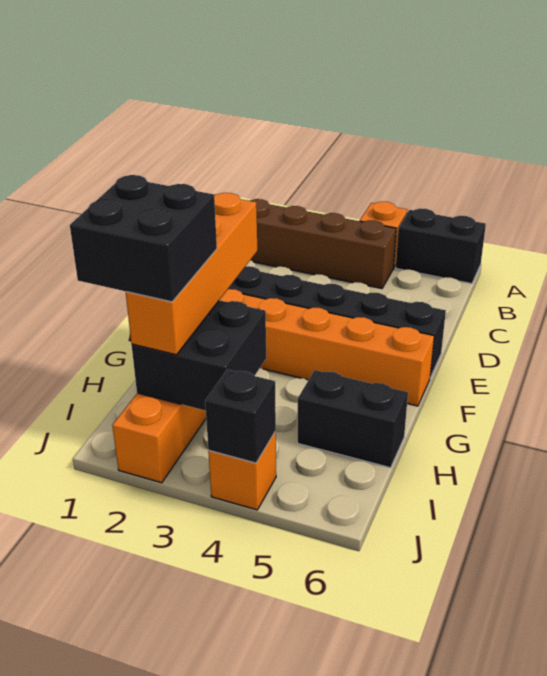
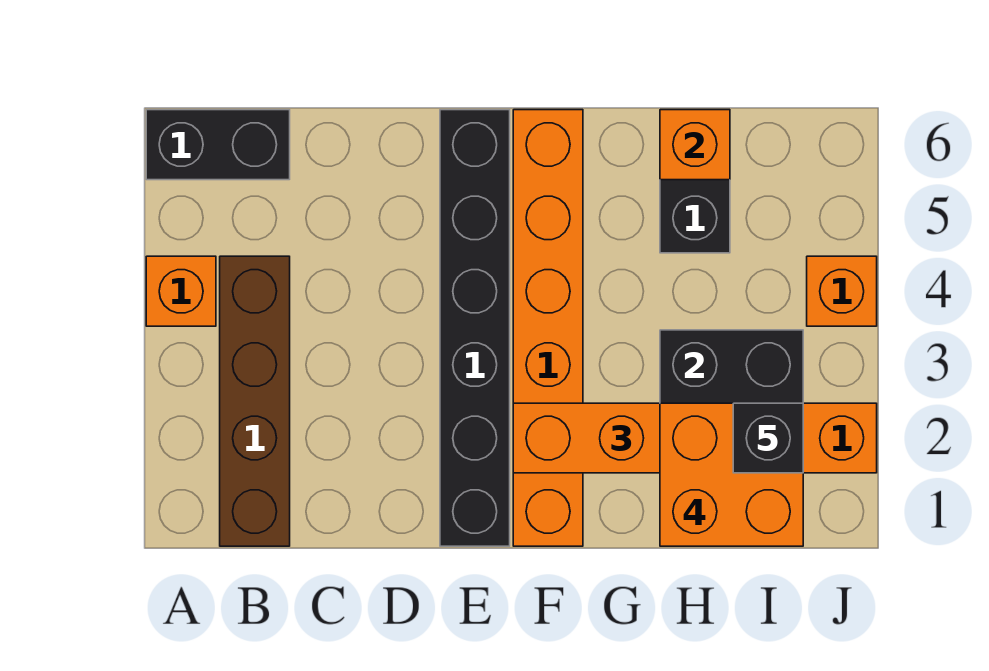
black 1x2 brick [396,208,486,284] -> black 1x2 brick turned to [146,110,290,180]
black 2x2 brick [70,175,217,302] -> orange 2x2 brick [660,403,803,546]
none -> orange 1x1 brick [660,110,730,180]
black 1x1 brick [205,369,276,463] -> black 1x1 brick moved to [733,403,803,473]

